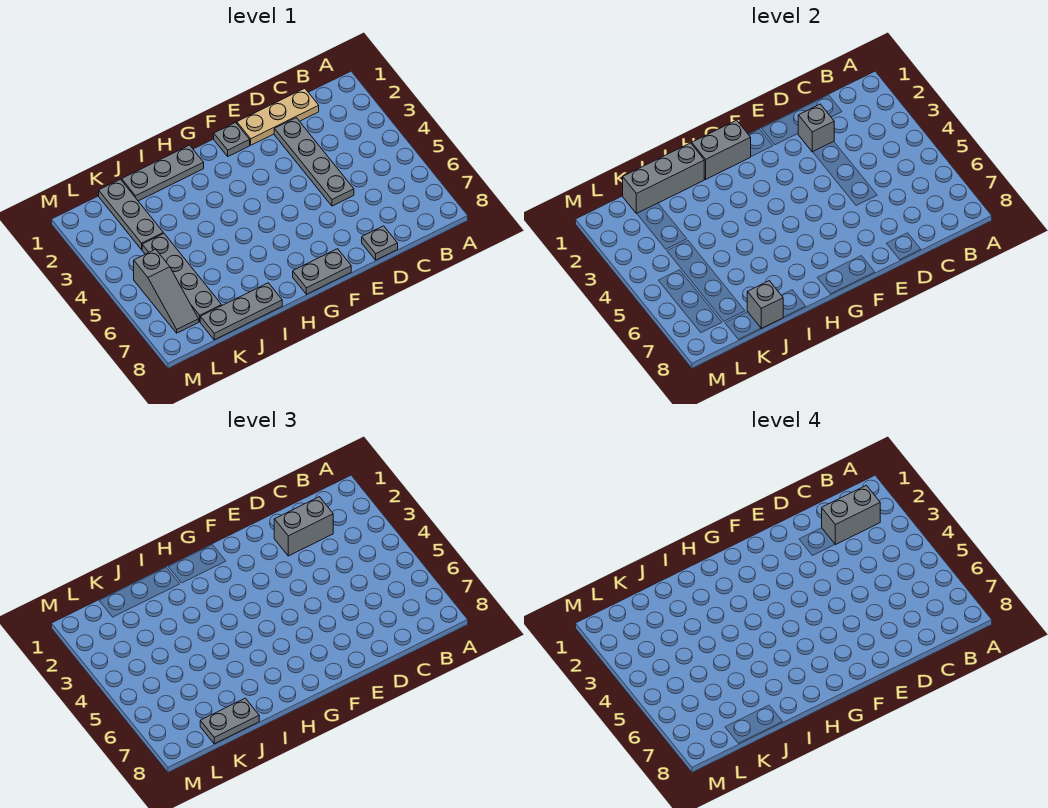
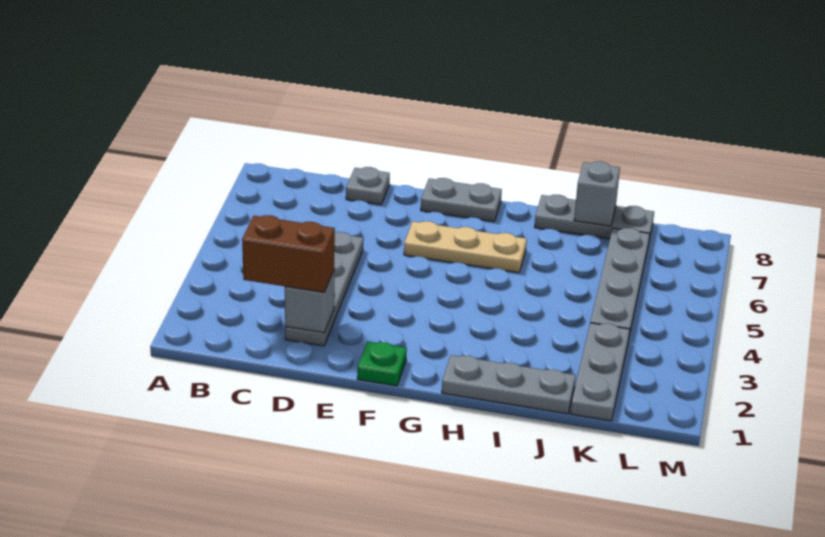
grey 1x2 brick [822,485,880,545] -> none
tan 1x3 plate [237,88,319,145] -> tan 1x3 plate moved to [404,221,527,273]
grey 1x2 brick [274,497,333,556] -> brown 1x2 brick [242,215,335,292]
grey 1x1 plate [214,122,250,156] -> green 1x1 plate [357,342,407,386]
grey 1x2 brick [692,120,751,179] -> none
grey 1x3 brick [623,143,704,213] -> none
grey 1x2 plate [200,698,259,744] -> none
grey 1x3 slope [134,249,199,333] -> none

